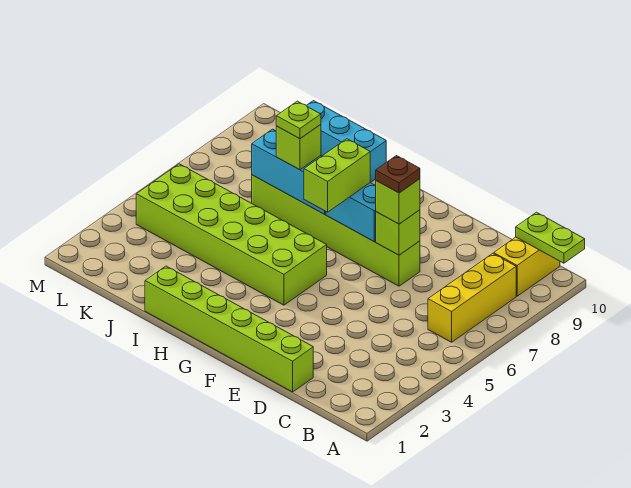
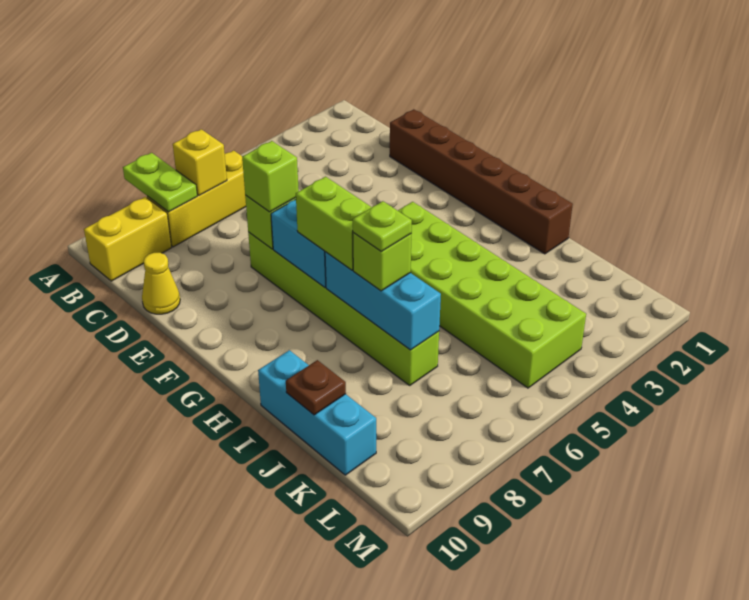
lime 1x2 plate [516,212,585,263] -> lime 1x2 plate moved to [123,153,197,212]
none -> yellow 1x1 brick [173,129,227,196]
lime 1x6 brick [145,266,313,392] -> brown 1x6 brick [390,109,573,254]
none -> yellow 1x1 cone [142,253,180,314]
brown 1x1 plate [376,156,420,193] -> brown 1x1 plate moved to [286,360,346,415]
lime 1x2 brick [304,139,370,212] -> lime 1x2 brick turned to [296,177,372,270]

